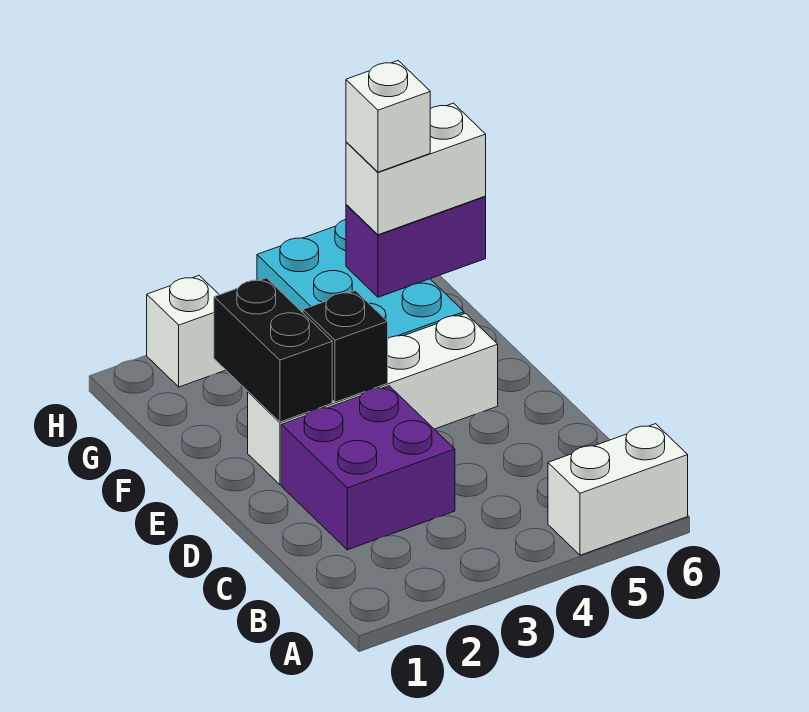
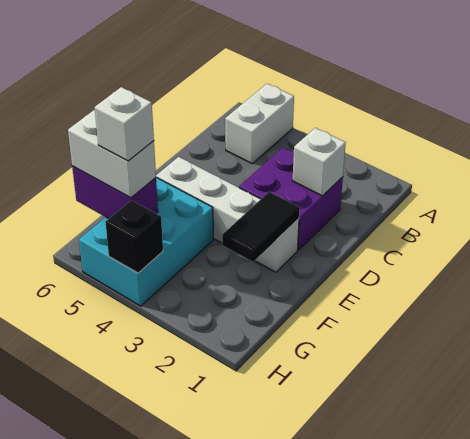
white 1x2 brick [548,424,688,555] -> white 1x2 brick turned to [225,84,294,164]
black 1x2 brick [214,278,332,422] -> black 1x2 tile [222,192,300,262]
black 1x1 brick [303,291,388,402] -> black 1x1 brick moved to [105,200,163,273]
white 1x1 brick [147,276,225,387] -> white 1x1 brick moved to [293,128,346,196]

